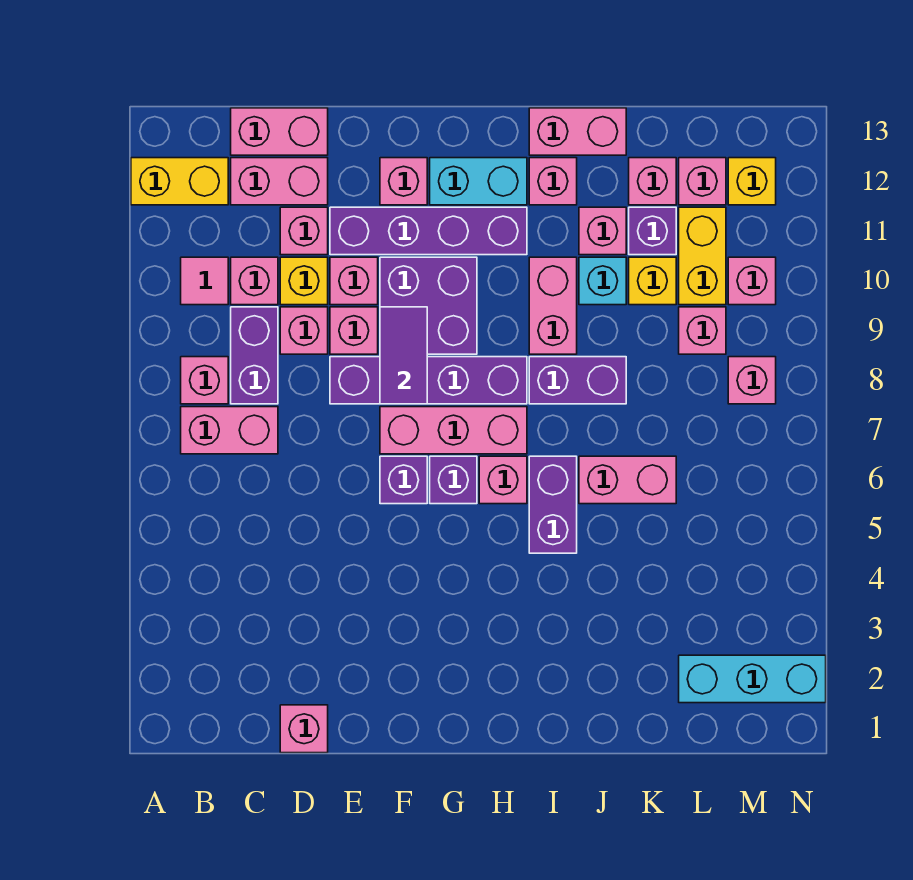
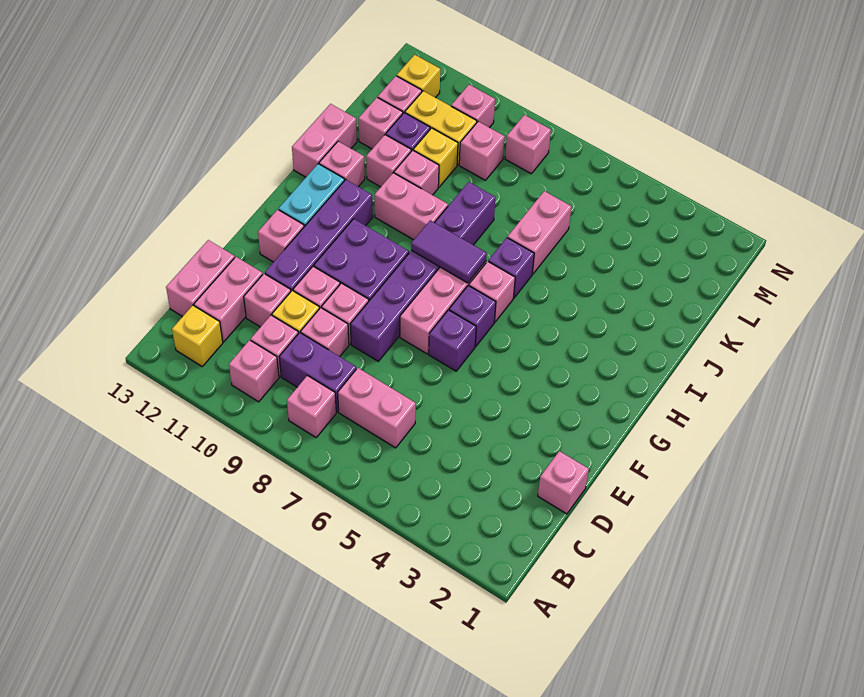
yellow 1x2 brick [131,158,228,205] -> yellow 1x1 brick [172,305,223,366]
pink 1x2 brick [181,407,278,454] -> pink 1x2 brick turned to [338,368,416,448]
pink 1x1 tile [181,257,228,305] -> pink 1x1 brick [229,340,279,402]
purple 1x2 tile [380,307,427,404] -> purple 1x2 tile moved to [411,220,487,283]
purple 1x2 brick [529,456,577,553] -> purple 1x1 brick [488,238,534,298]
cyan 1x1 brick [579,257,626,305] -> pink 1x1 brick [394,150,439,195]
cyan 1x3 brick [679,655,826,703] -> none

